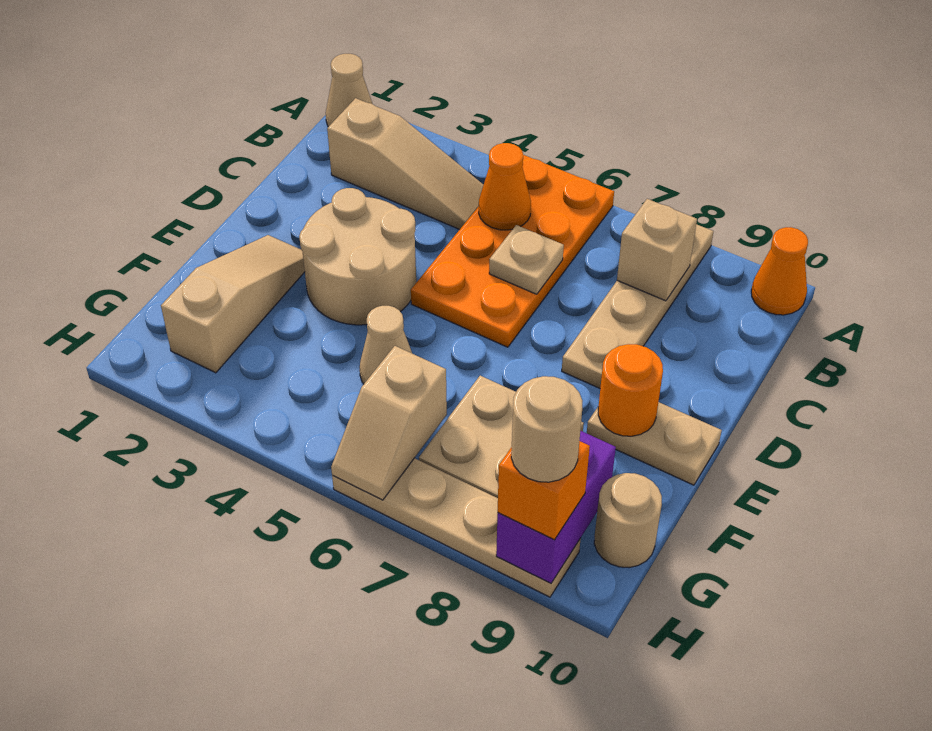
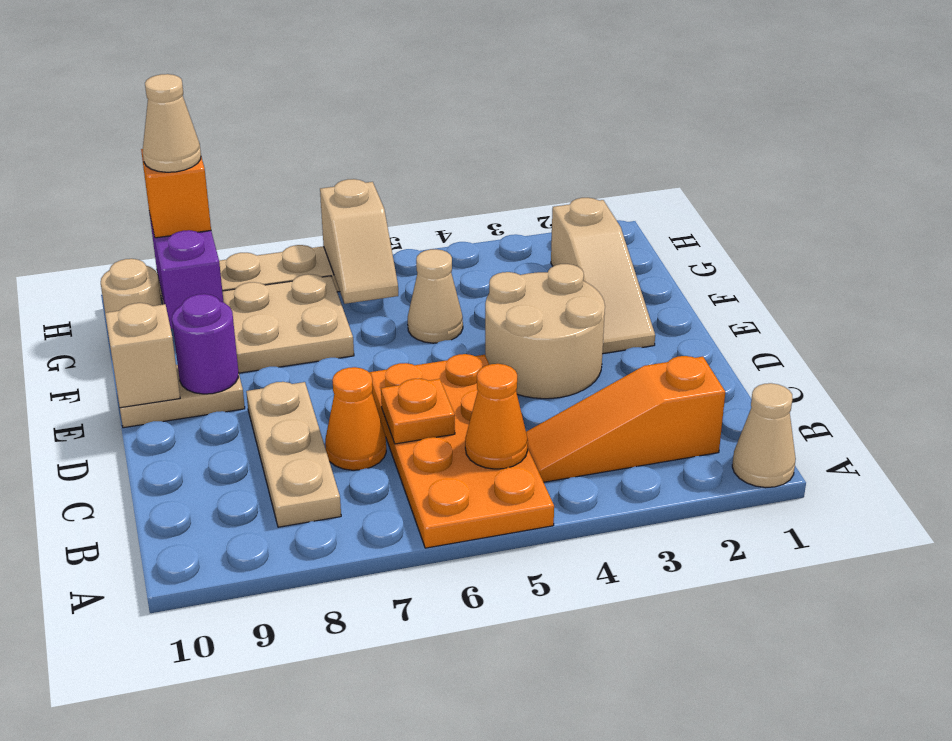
tan 1x4 plate [562,224,714,388] -> tan 1x3 plate [246,382,341,527]
orange 1x1 cone [751,227,808,315] -> orange 1x1 cone moved to [325,367,386,470]
tan 1x3 slope [327,98,483,229] -> orange 1x3 slope [526,356,725,482]
tan 1x1 brick [617,199,697,301] -> tan 1x1 brick moved to [105,303,180,408]
tan 1x1 plate [489,225,564,294] -> orange 1x1 plate [381,379,455,444]
orange 1x1 round brick [598,344,663,436] -> purple 1x1 round brick [172,294,239,394]
tan 1x2 slope [331,346,447,500] -> tan 1x2 slope turned to [320,179,398,304]
tan 1x1 round brick [511,376,582,482] -> tan 1x1 cone [143,74,201,172]

